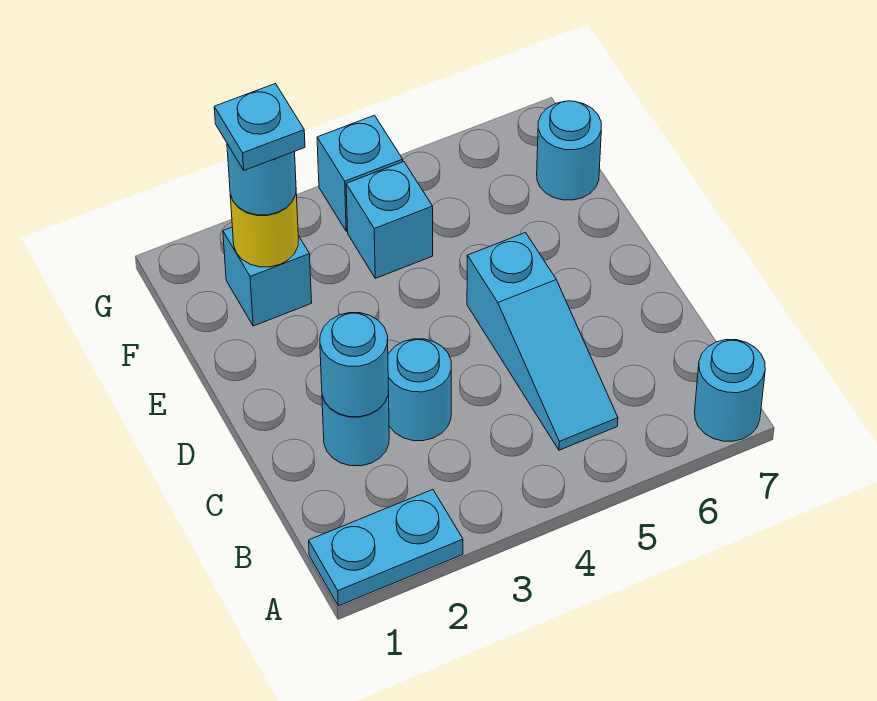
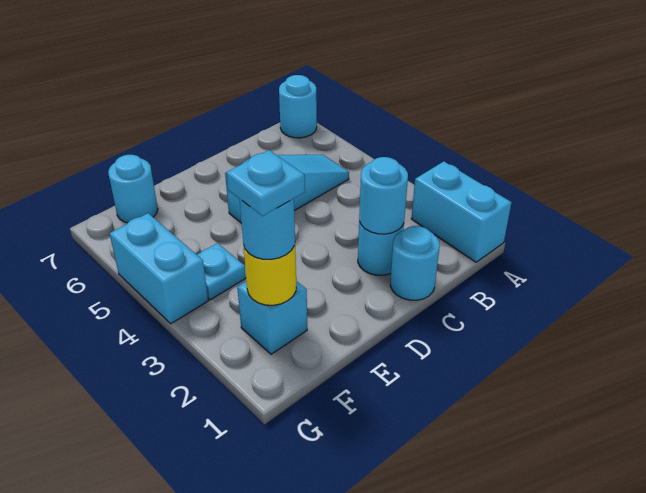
cyan 1x2 plate [309,490,463,606] -> cyan 1x2 brick [411,162,512,262]
cyan 1x1 round brick [388,339,451,441] -> cyan 1x1 round brick moved to [390,226,440,300]
cyan 1x1 brick [346,162,433,278] -> cyan 1x1 plate [197,243,246,300]
cyan 1x1 brick [317,115,403,231] -> cyan 1x2 brick [110,213,208,324]

